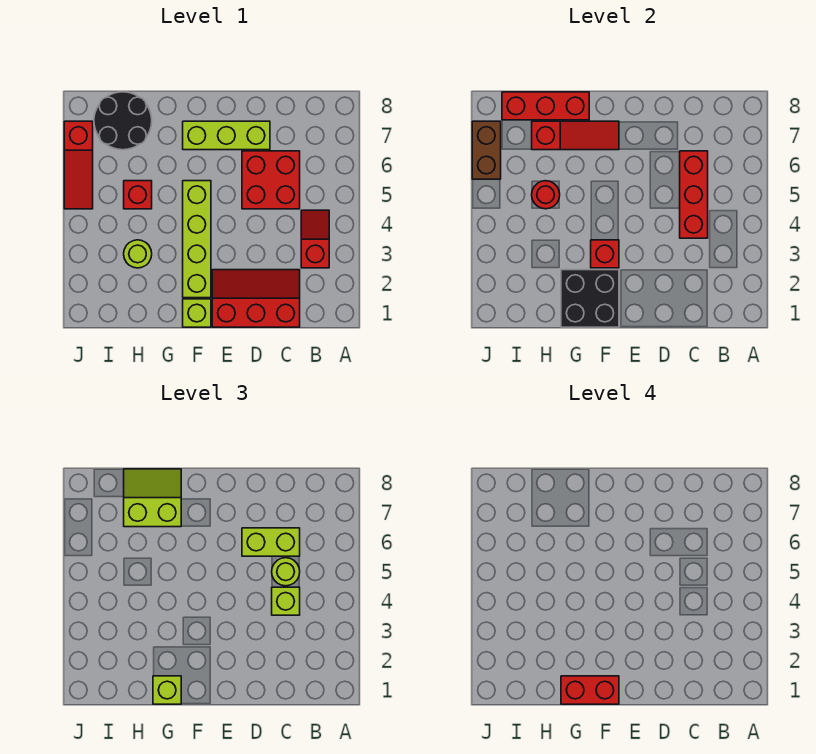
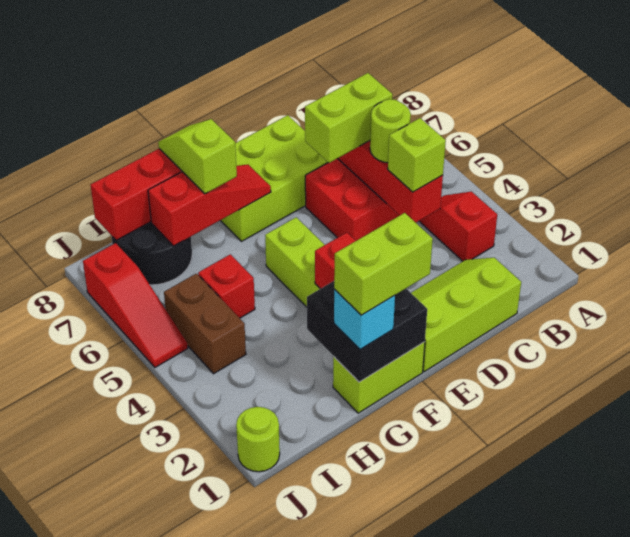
red 2x3 slope [212,270,300,327] -> lime 2x3 slope [411,258,521,372]
lime 1x3 brick [183,121,270,150] -> lime 2x3 brick [220,115,328,241]
lime 1x1 brick [183,299,211,327] -> lime 1x2 brick [333,342,425,413]
red 1x2 brick [561,676,619,704] -> lime 1x2 brick [334,213,433,315]
lime 1x1 brick [153,676,181,704] -> cyan 1x1 brick [334,289,395,349]
lime 2x2 slope [124,469,181,527] -> lime 1x2 slope [158,119,237,194]
lime 1x1 round brick [124,240,152,268] -> lime 1x1 round brick moved to [236,407,280,472]
red 1x1 round brick [532,181,560,209] -> none
brown 1x2 brick [472,121,501,179] -> brown 1x2 brick moved to [164,274,246,374]

